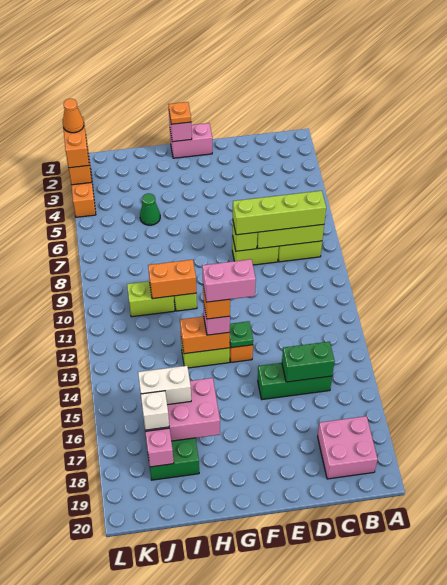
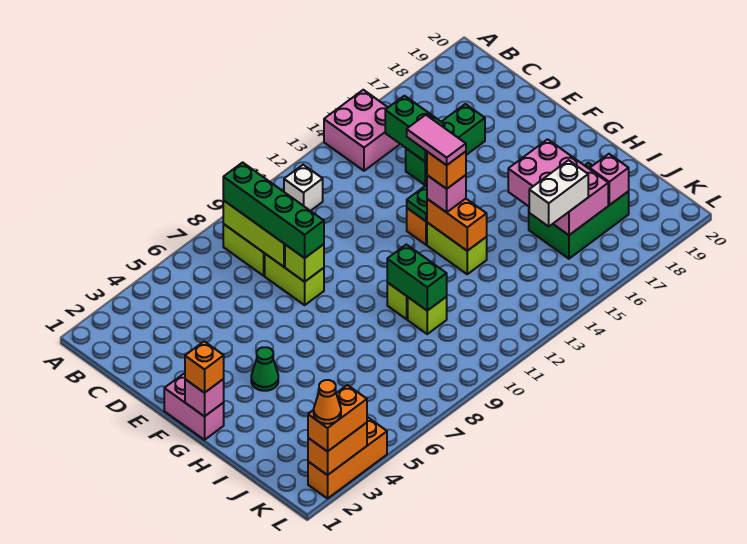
lime 1x4 brick [233,191,326,235] -> green 1x4 brick [223,162,324,258]
pink 2x2 brick [318,416,378,479] -> pink 2x2 brick moved to [324,90,400,171]
green 1x3 brick [258,363,332,400] -> green 1x3 brick turned to [406,104,485,185]
pink 1x2 brick [202,259,256,302] -> pink 1x2 tile [407,115,466,165]
orange 1x1 plate [168,102,191,124] -> orange 1x1 brick [185,341,224,393]
orange 1x2 brick [148,260,196,299] -> green 1x2 brick [387,244,447,311]
green 1x1 cone [140,193,160,225] -> green 1x1 cone moved to [251,347,278,391]
lime 1x2 brick [127,281,175,317] -> lime 1x1 brick [408,297,447,334]
white 1x2 brick [138,366,191,405] -> white 1x2 brick turned to [529,160,588,226]
white 1x1 brick [141,391,169,430] -> white 1x1 brick moved to [284,165,323,211]

